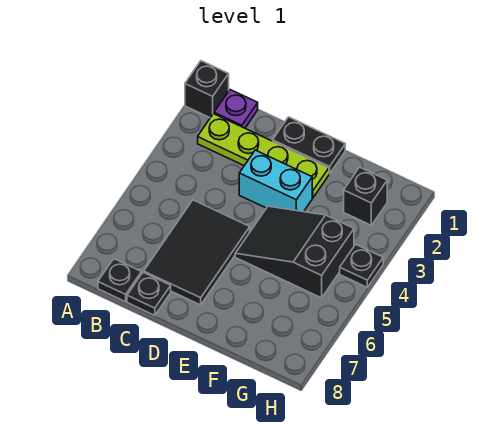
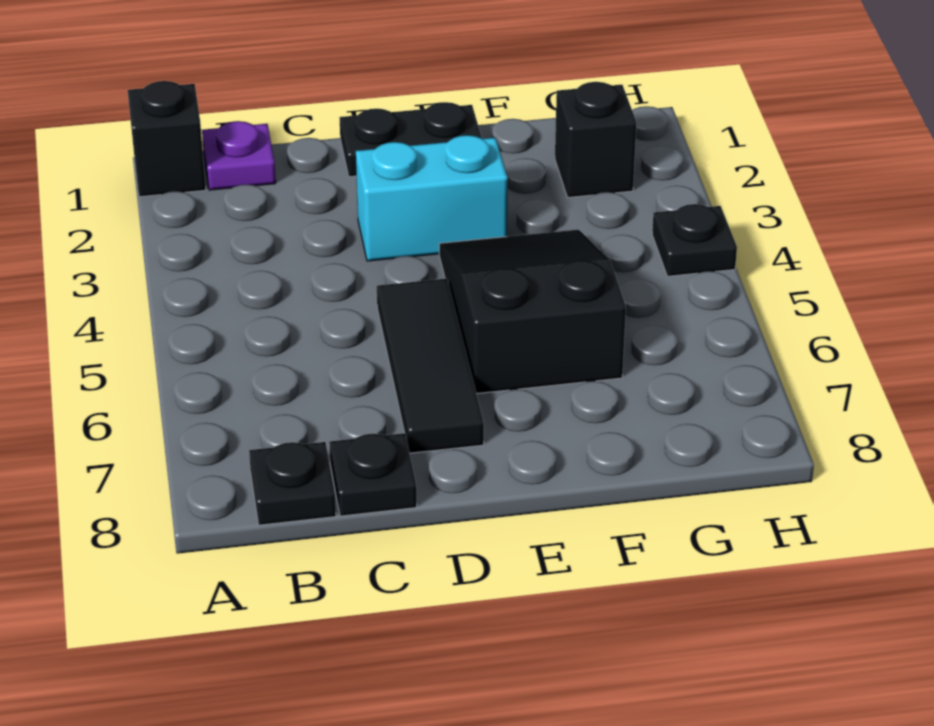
lime 1x4 plate [198,114,329,198] -> none
black 2x3 tile [144,200,250,305] -> black 1x3 tile [377,279,484,453]
black 2x3 slope [235,206,354,298] -> black 2x3 slope turned to [439,230,626,394]

